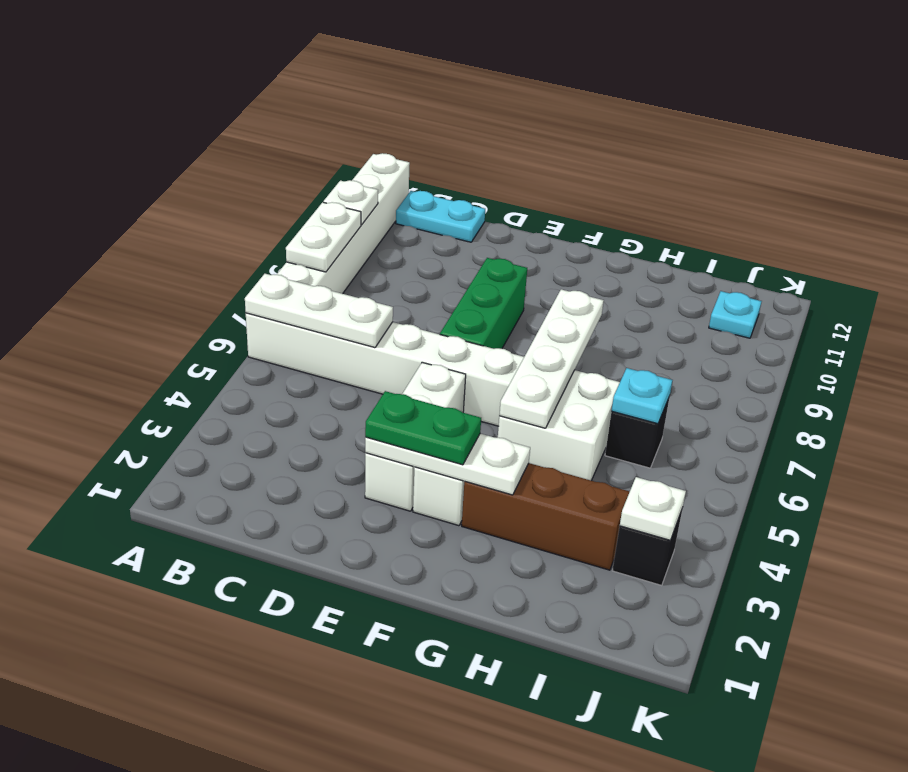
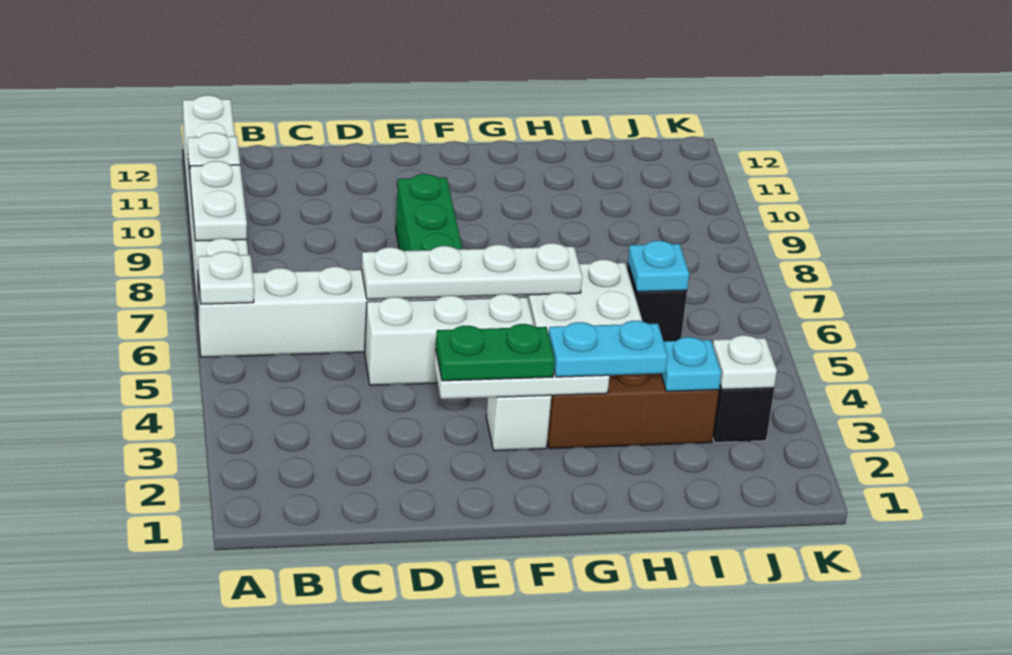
white 1x3 plate [245,274,393,348] -> white 1x1 plate [198,252,254,304]
cyan 1x2 plate [396,191,485,242] -> cyan 1x2 plate moved to [549,321,668,377]
white 1x3 brick [365,362,466,511] -> white 1x3 brick turned to [365,294,534,385]
white 1x4 plate [499,289,604,428] -> white 1x4 plate turned to [362,243,582,299]
cyan 1x1 plate [709,291,762,338] -> cyan 1x1 plate moved to [661,337,721,391]

